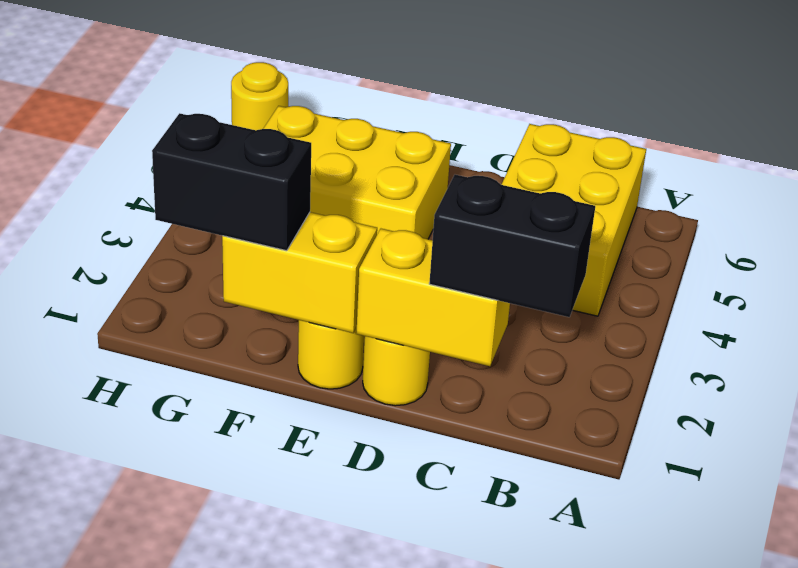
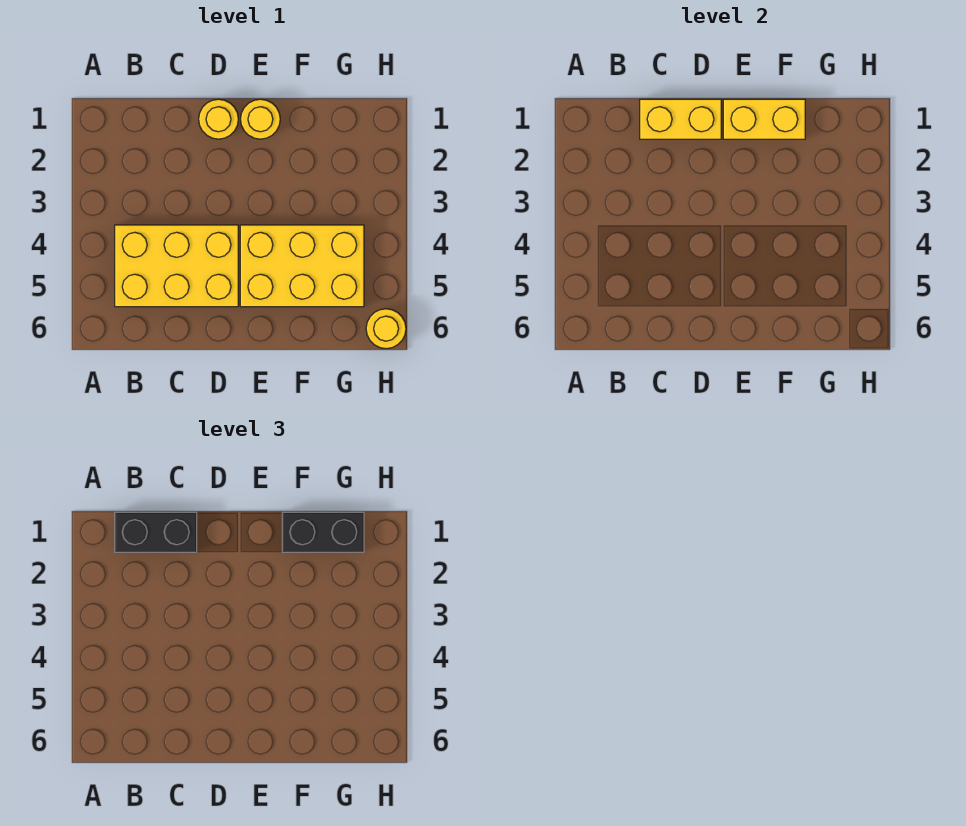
yellow 2x3 brick [501,124,646,316] -> yellow 2x3 brick turned to [115,225,238,307]

